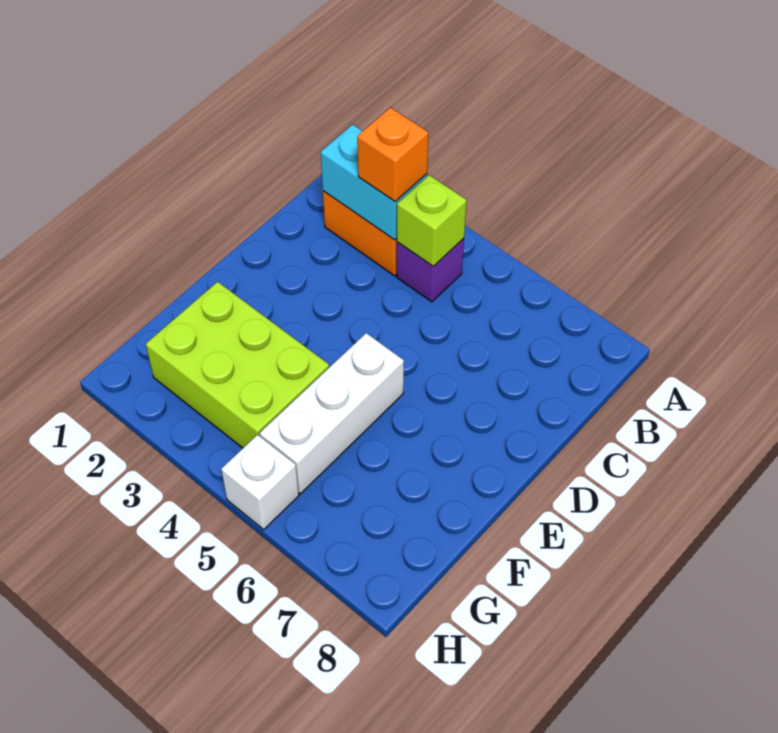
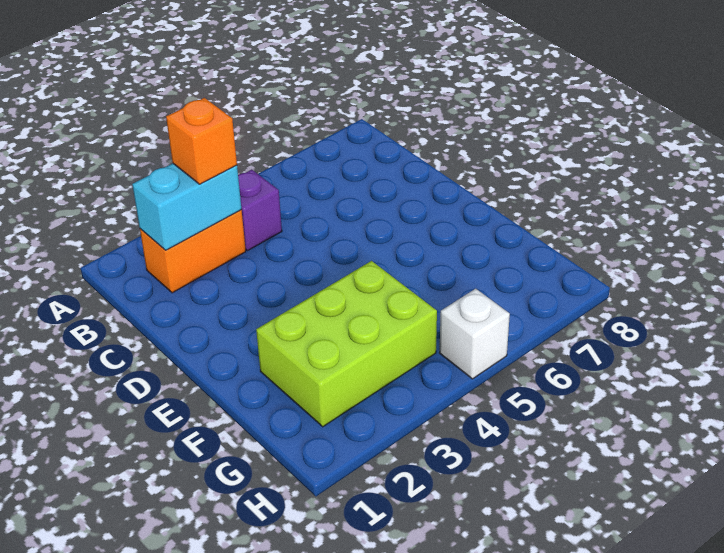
lime 1x1 brick [397,175,467,266] -> none
white 1x3 brick [260,333,404,494] -> none

